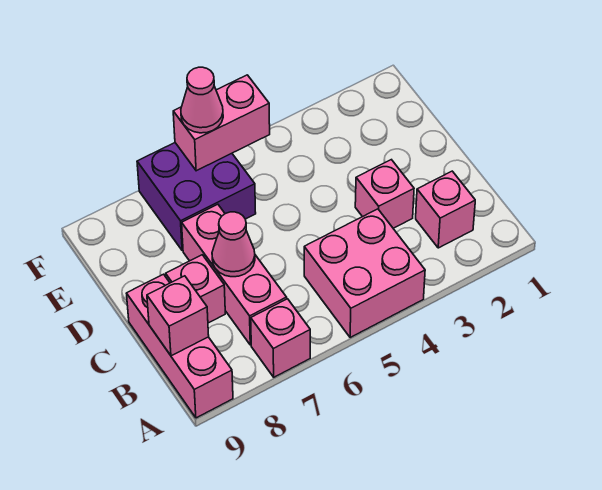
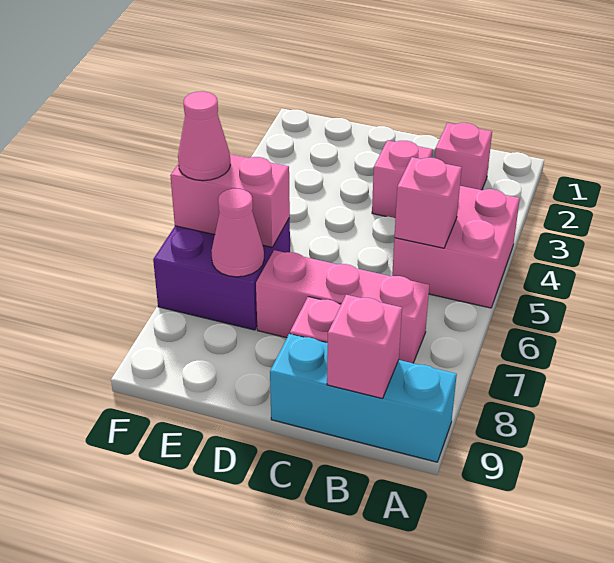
pink 1x1 brick [251,299,310,377] -> pink 1x1 brick moved to [394,157,462,248]
pink 1x3 brick [126,274,233,418] -> cyan 1x3 brick [270,334,457,462]
pink 1x1 cone [212,212,255,277] -> pink 1x1 cone moved to [211,189,264,277]
pink 1x2 brick [173,75,270,171] -> pink 1x2 brick turned to [170,154,290,247]

